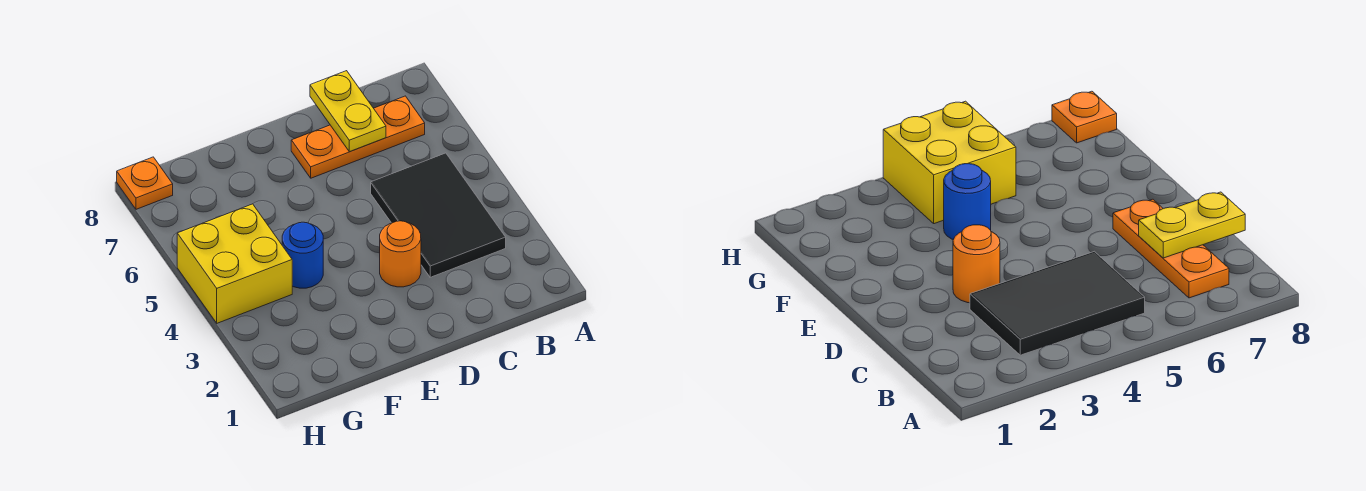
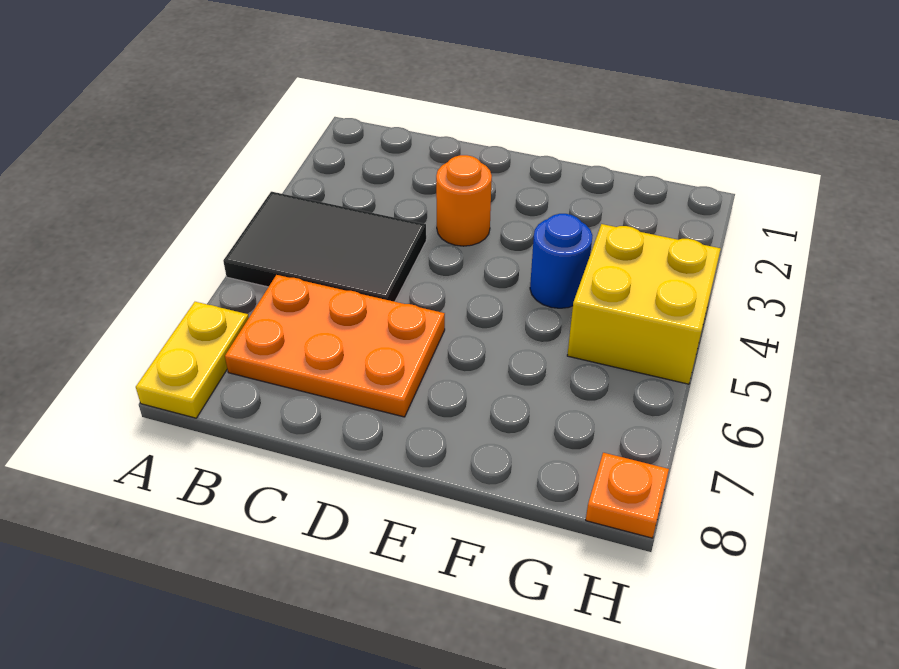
black 2x3 tile [371,153,506,277] -> black 2x3 tile turned to [223,192,426,302]
orange 1x3 plate [291,96,425,178] -> orange 2x3 plate [225,275,445,417]
yellow 1x2 plate [310,71,386,152] -> yellow 1x2 plate moved to [136,302,249,418]

